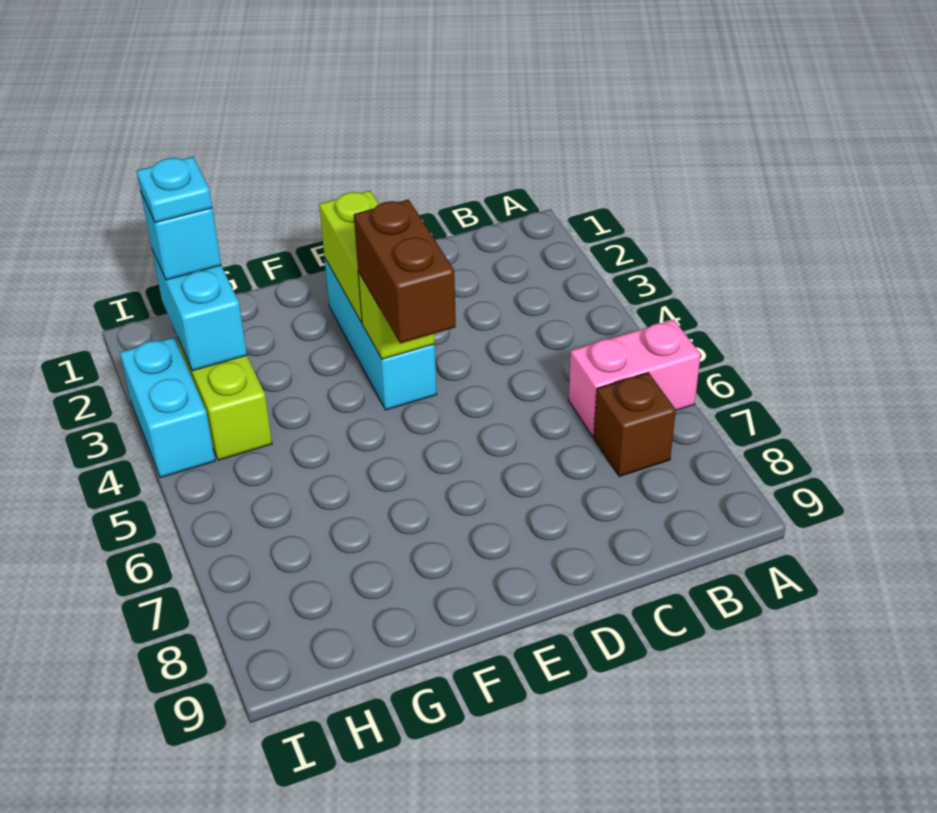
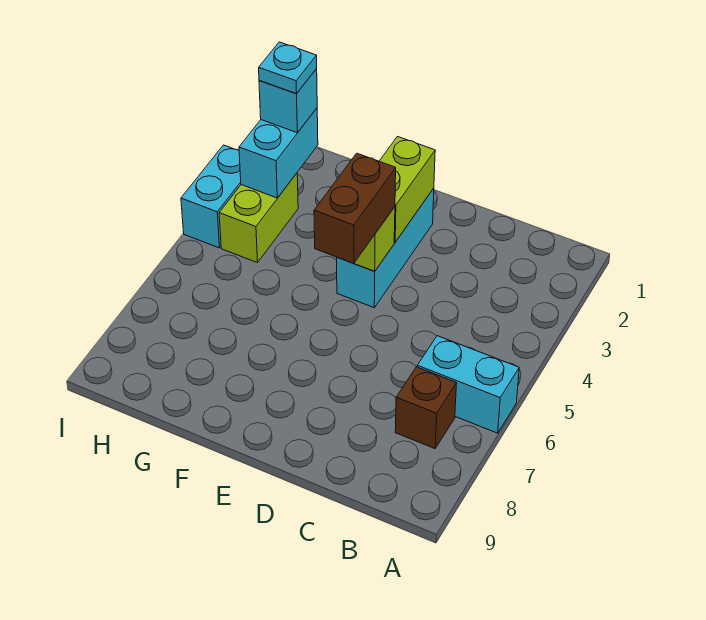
pink 1x2 brick [569,320,701,437] -> cyan 1x2 brick [417,336,519,433]

